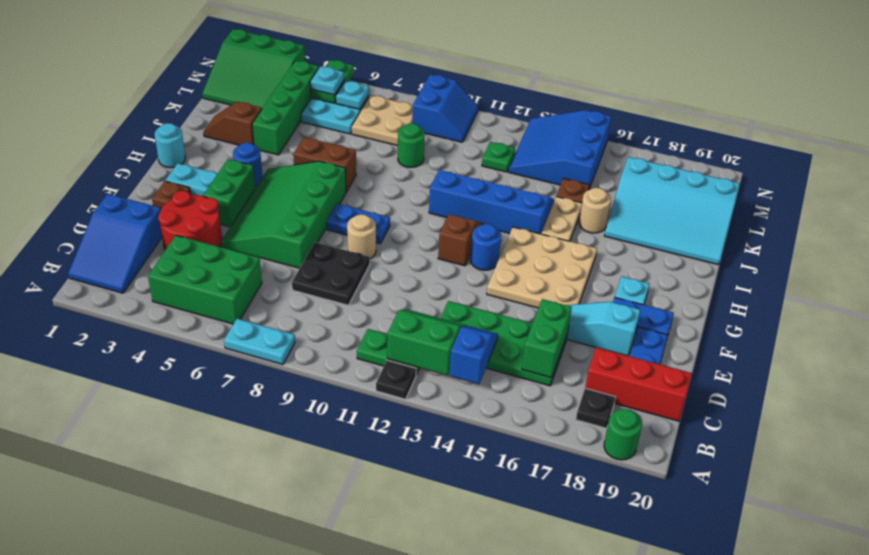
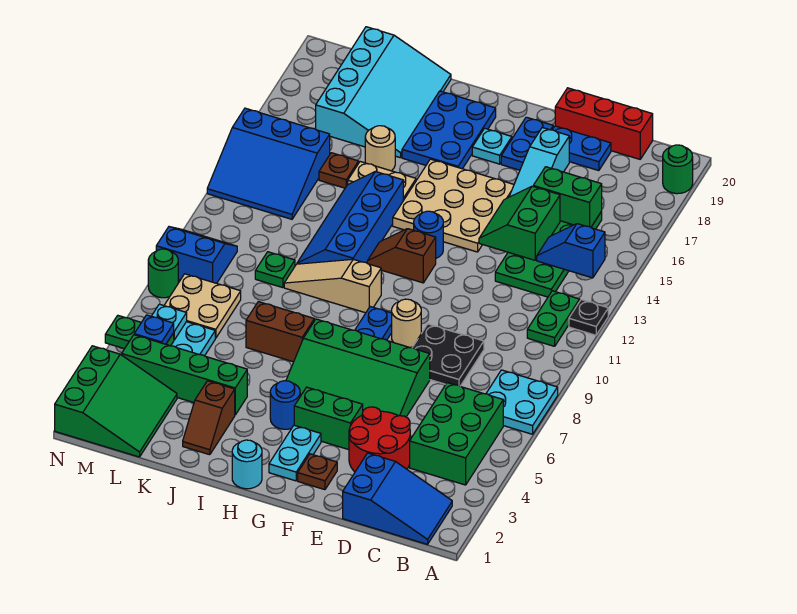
cyan 1x2 plate [224,319,295,364] -> cyan 2x2 plate [486,370,558,434]
green 2x2 slope [387,310,467,375] -> green 2x2 slope moved to [479,186,560,260]
black 1x1 plate [576,388,615,428] -> none
red 1x3 brick [585,348,692,421] -> red 1x3 brick turned to [555,88,653,159]
none -> tan 1x3 slope [284,259,381,313]
none -> blue 2x3 plate [402,91,496,169]
brown 1x2 brick [293,137,356,192] -> brown 1x2 brick turned to [246,302,314,362]
green 1x1 round brick [398,123,425,168] -> green 1x1 round brick moved to [148,249,178,298]
green 1x1 plate [482,142,515,172] -> green 1x1 plate moved to [255,252,295,288]
cyan 1x1 plate [310,66,344,95] -> blue 1x1 plate [134,315,174,344]

